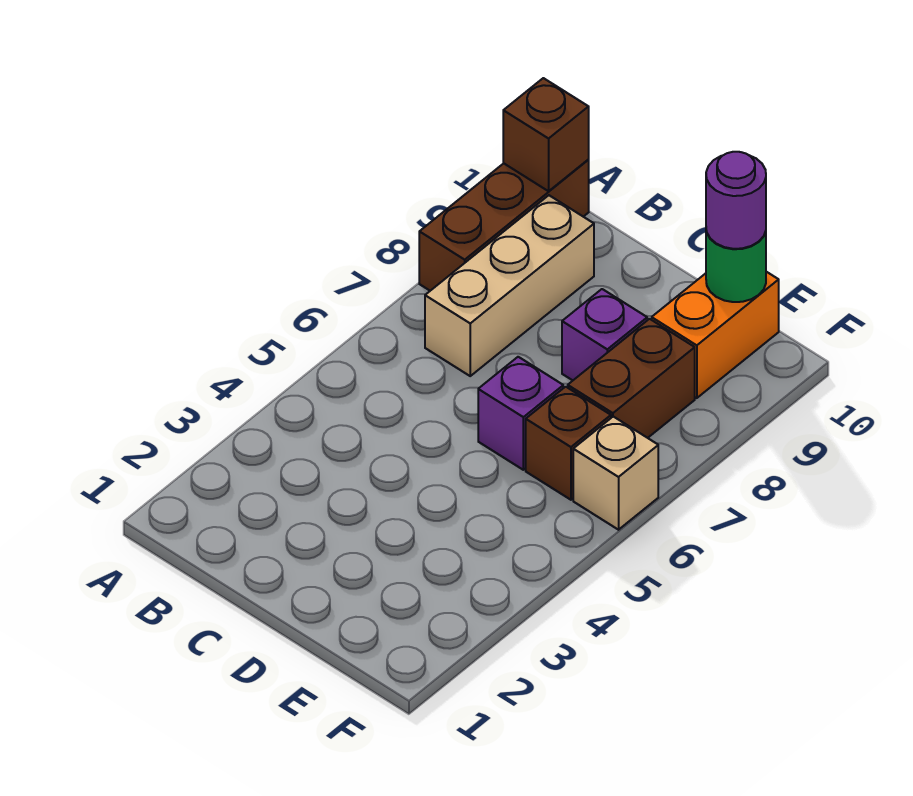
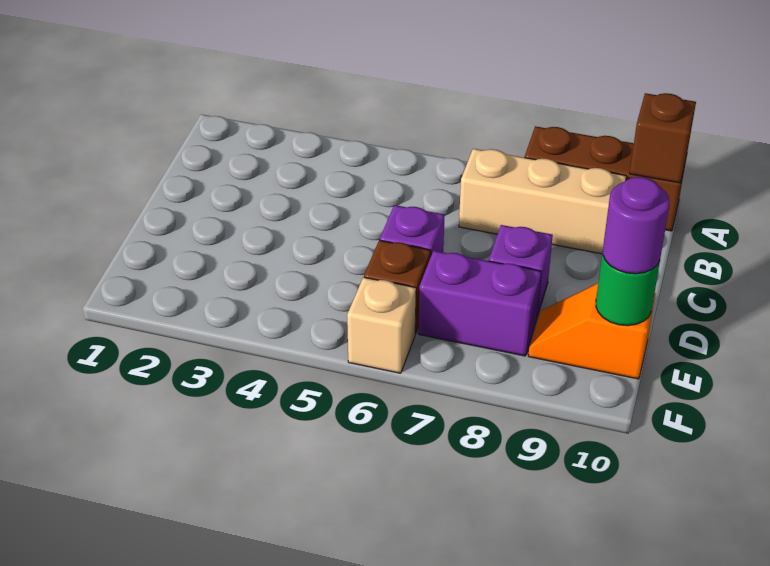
brown 1x2 brick [568,319,695,438] -> purple 1x2 brick [418,251,541,356]
orange 1x2 brick [652,272,779,398] -> orange 1x2 slope [529,283,655,379]

